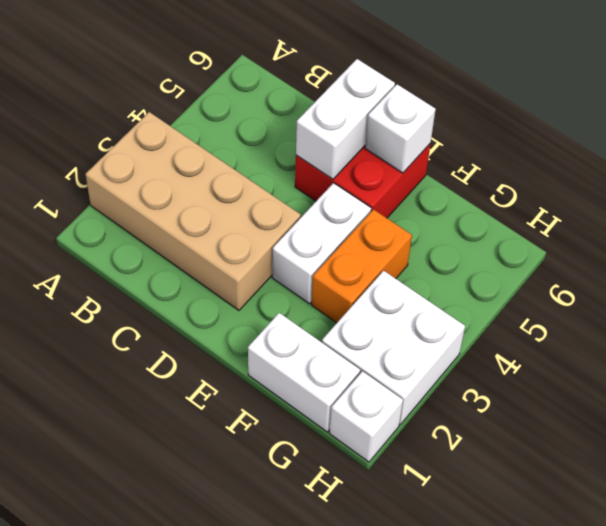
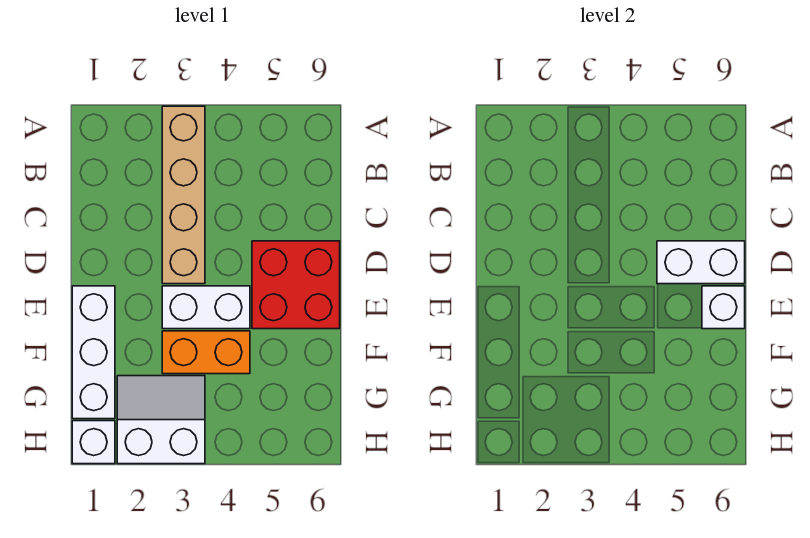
tan 2x4 brick [85,112,301,310] -> tan 1x4 brick [162,106,205,284]
white 1x2 brick [248,313,360,432] -> white 1x3 brick [72,286,115,419]
white 2x2 brick [322,271,465,424] -> white 2x2 slope [117,376,205,464]

